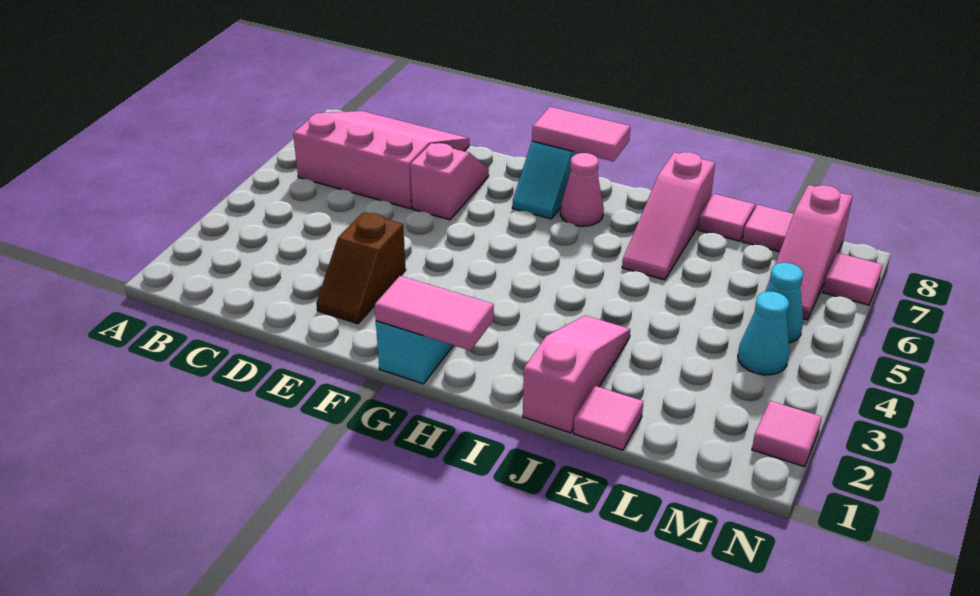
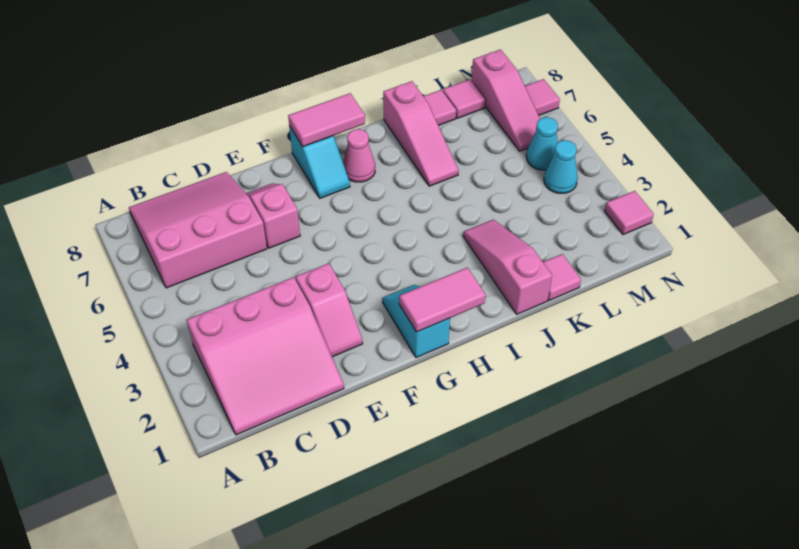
none -> pink 3x3 slope [187,277,344,435]
brown 1x2 slope [316,213,406,324] -> pink 1x2 slope [296,263,363,357]

